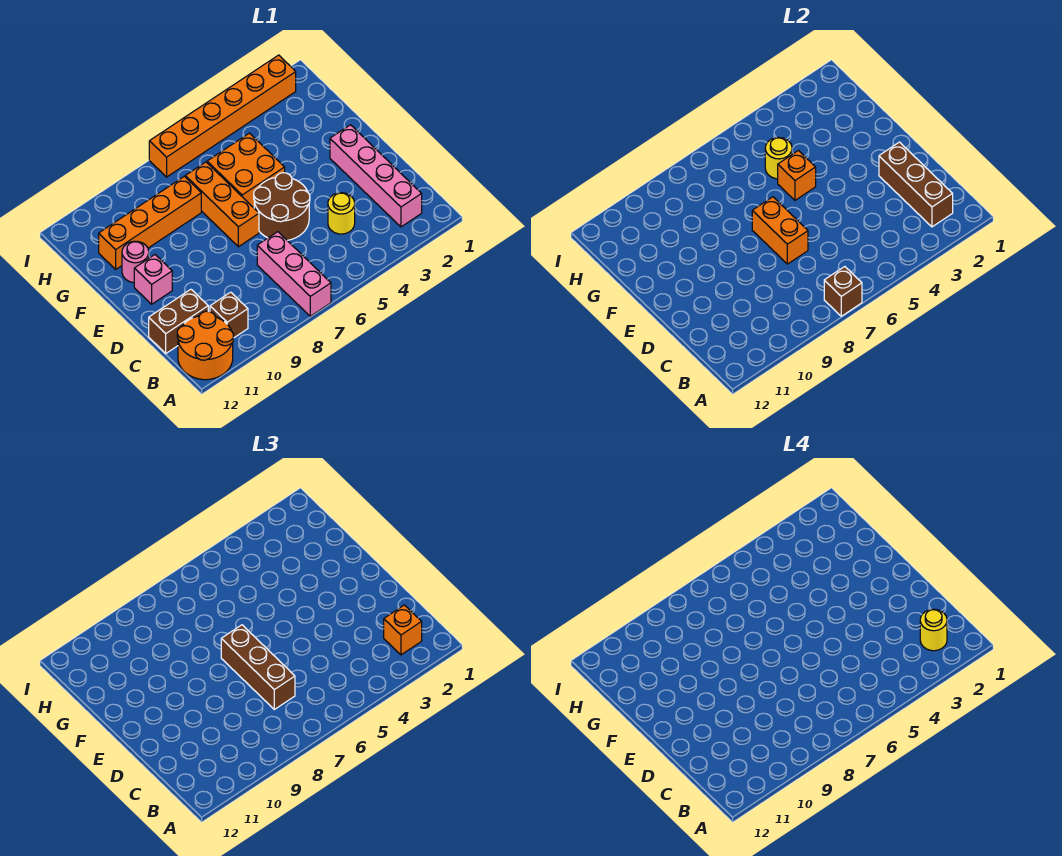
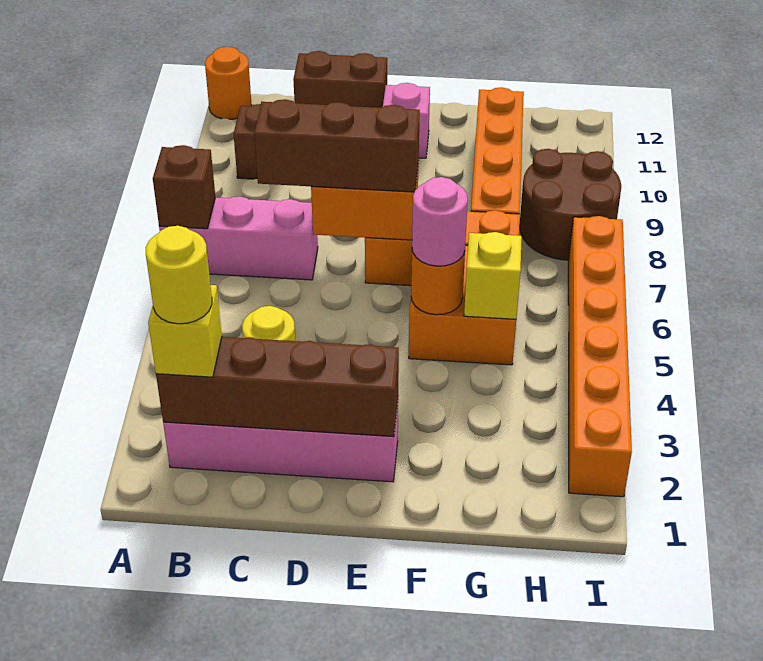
orange 2x2 round brick [177,311,234,380] -> orange 1x1 round brick [205,47,252,119]
brown 1x3 brick [879,142,953,227] -> brown 1x4 brick [156,337,399,437]
orange 1x1 brick [384,605,422,655] -> yellow 1x1 brick [148,285,222,377]
brown 1x2 brick [149,289,208,353] -> brown 1x2 brick turned to [293,51,387,108]
brown 2x2 round brick [254,173,310,240] -> brown 2x2 round brick moved to [519,149,621,260]
orange 1x1 brick [778,151,816,200] -> orange 1x1 round brick [411,250,465,315]
pink 1x1 round brick [122,241,149,283] -> pink 1x1 round brick moved to [412,177,468,266]
yellow 1x1 round brick [765,137,792,179] -> yellow 1x1 brick [464,232,522,319]

